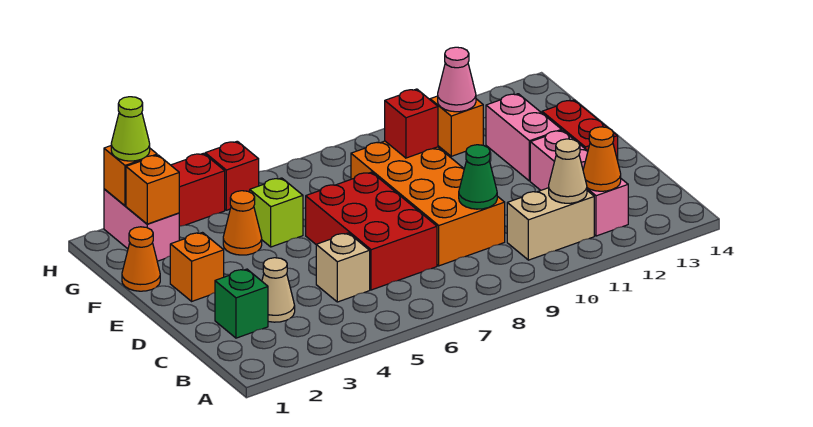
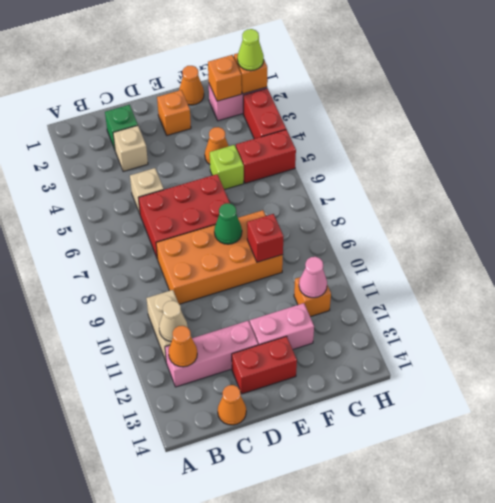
tan 1x1 cone [262,258,295,322] -> tan 1x1 brick [113,126,148,172]
green 1x1 cone [459,145,497,209] -> green 1x1 cone moved to [214,203,242,244]
none -> orange 1x1 cone [218,385,246,425]
red 1x1 brick [205,141,259,210] -> red 1x2 brick [236,130,296,183]

